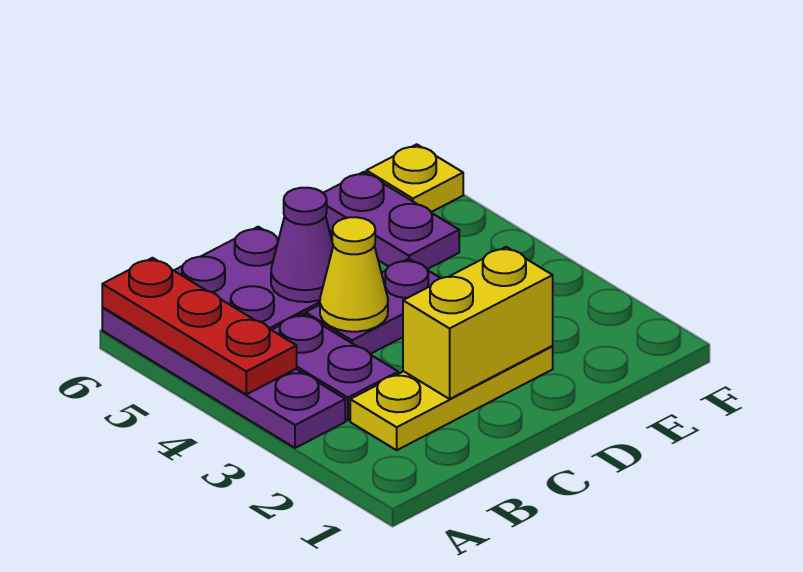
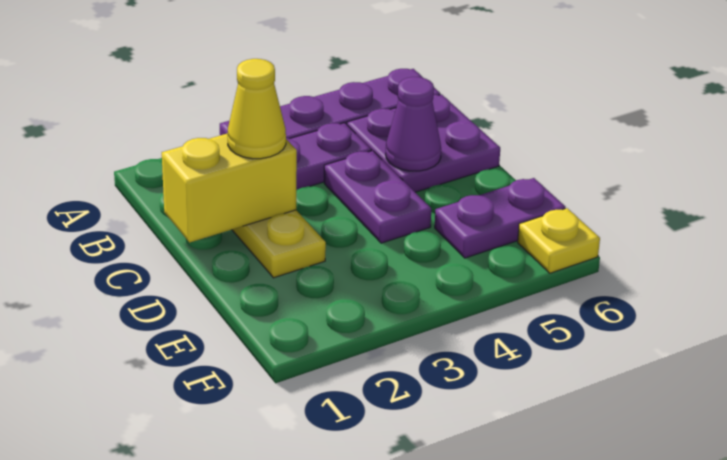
red 1x3 plate [102,258,297,394] -> none
yellow 1x2 brick [403,247,553,399] -> yellow 1x2 brick turned to [162,133,297,243]
yellow 1x1 cone [320,217,388,332] -> yellow 1x1 cone moved to [227,59,286,159]

